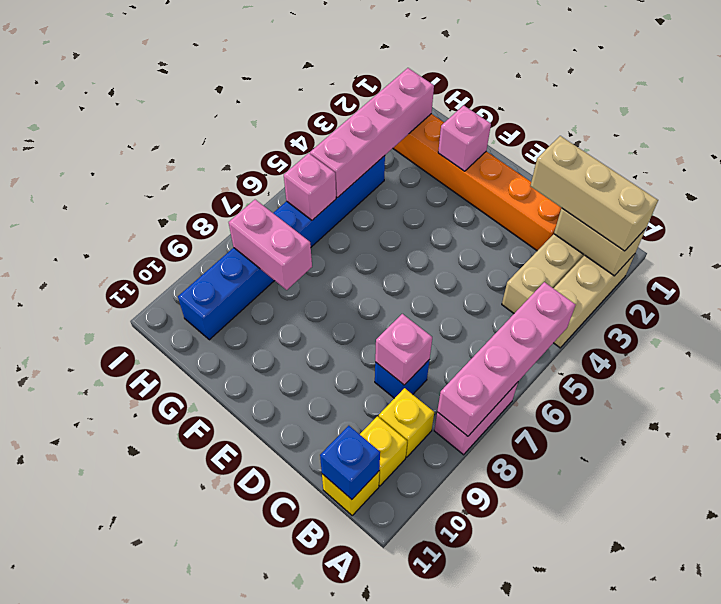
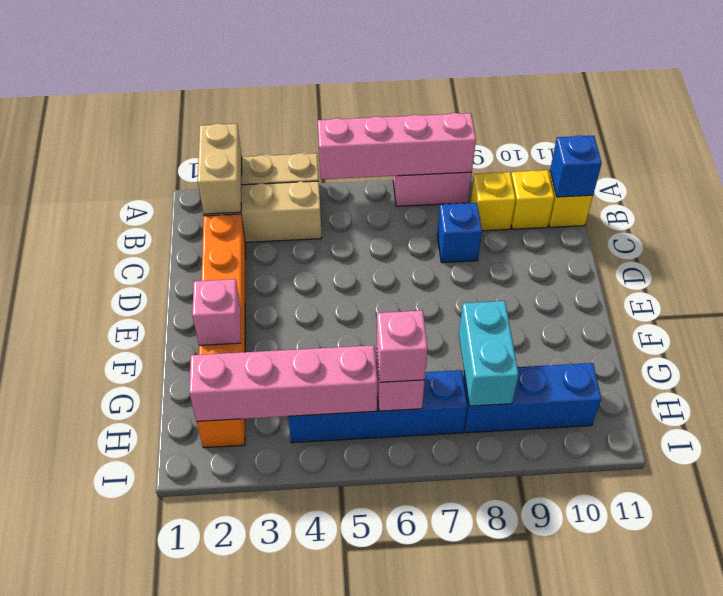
tan 1x3 brick [531,136,658,251] -> none
pink 1x1 brick [375,314,432,385] -> pink 1x1 brick moved to [377,310,428,382]
pink 1x2 brick [229,200,312,290] -> cyan 1x2 brick [459,301,519,406]

